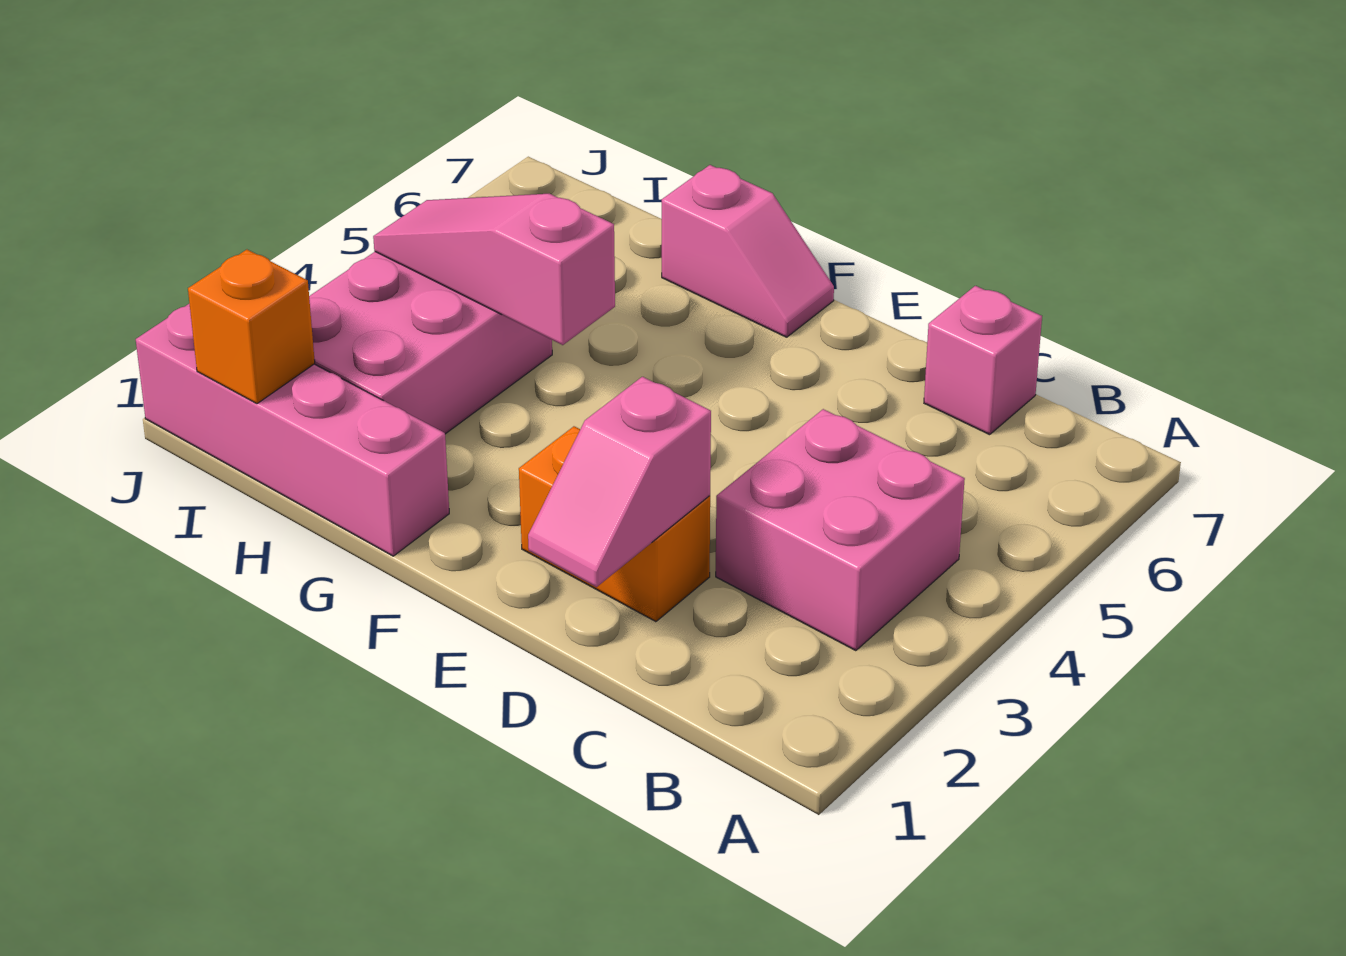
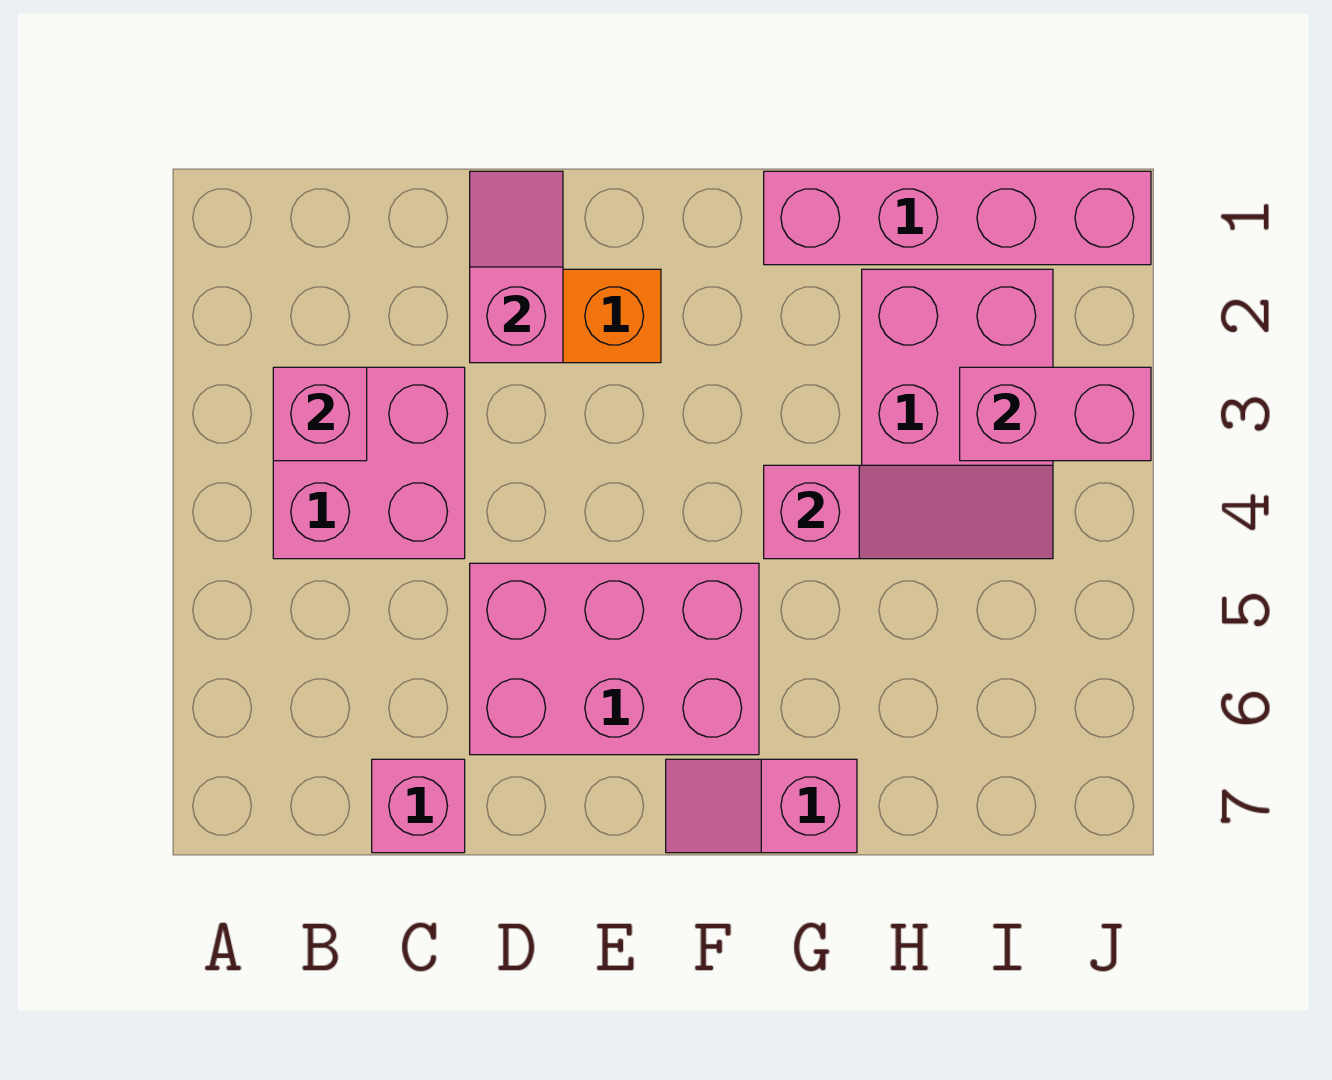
none -> pink 1x1 brick [273,367,367,461]
none -> pink 2x3 brick [470,563,759,755]
orange 1x1 brick [188,250,315,404] -> none
none -> pink 1x2 brick [960,367,1151,461]

